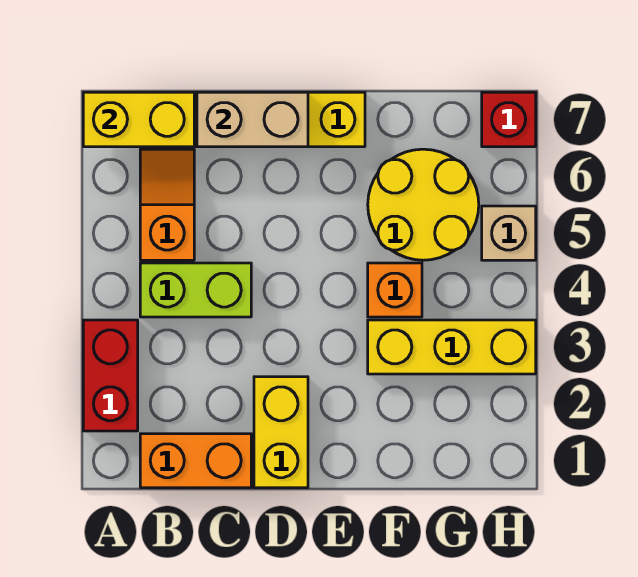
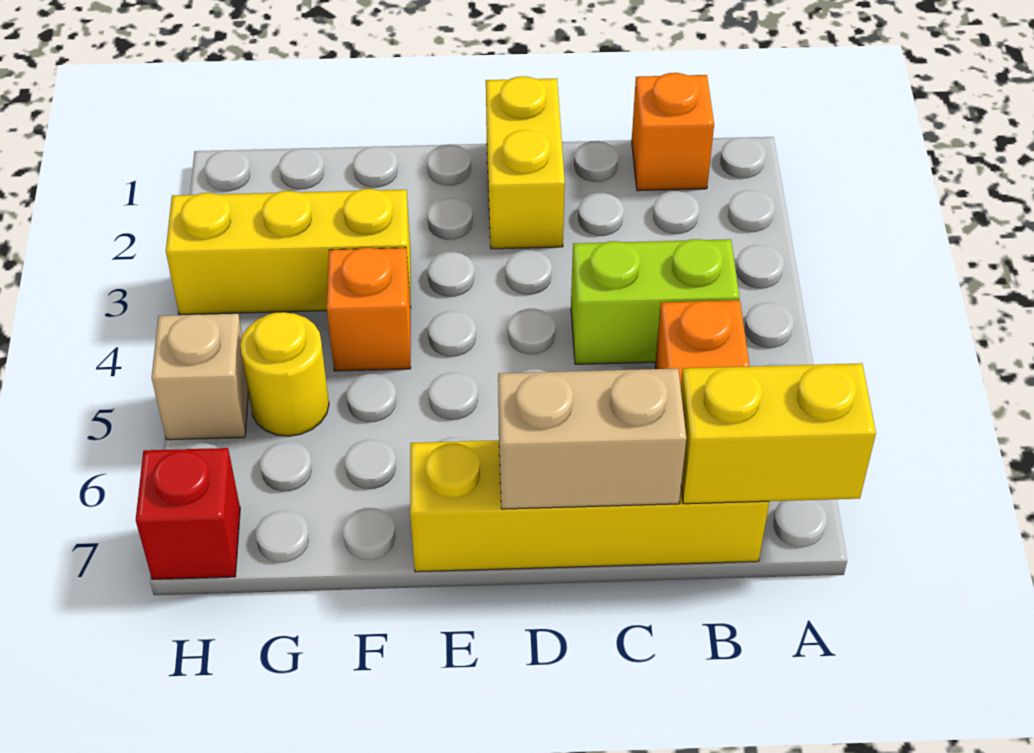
red 1x2 brick [83,320,138,431] -> none
orange 1x2 brick [140,434,251,488] -> orange 1x1 brick [632,73,714,191]
yellow 2x2 round brick [368,149,479,260] -> yellow 1x1 round brick [240,312,329,436]

